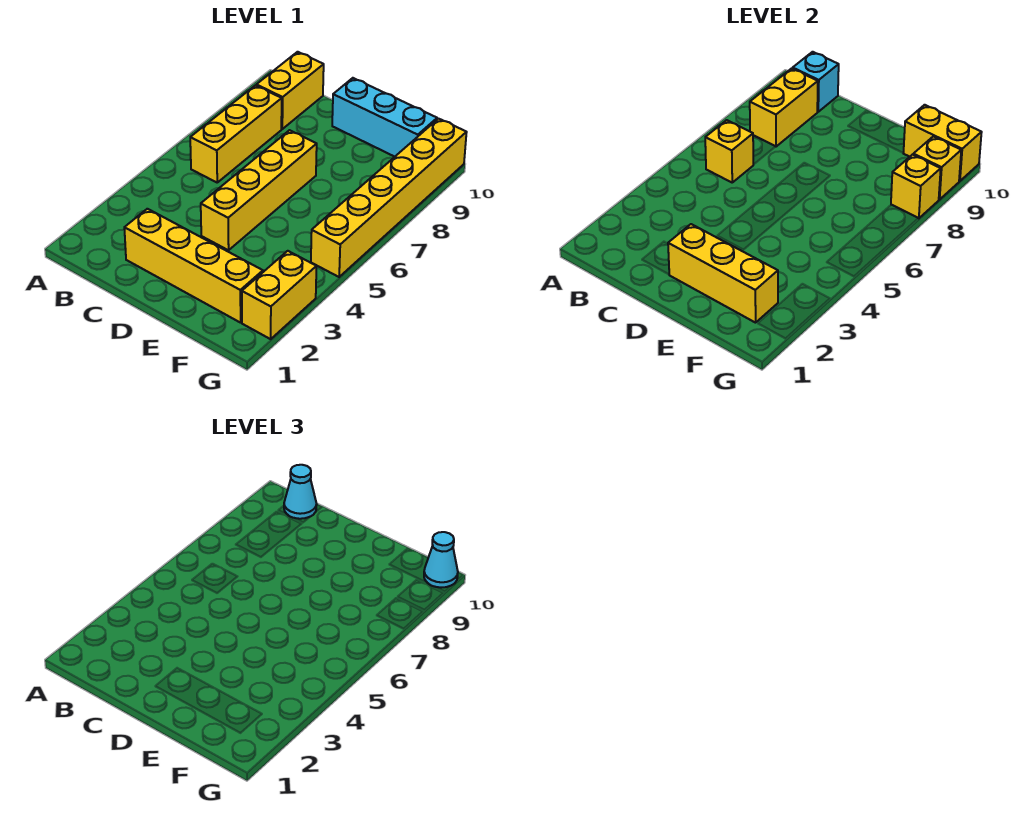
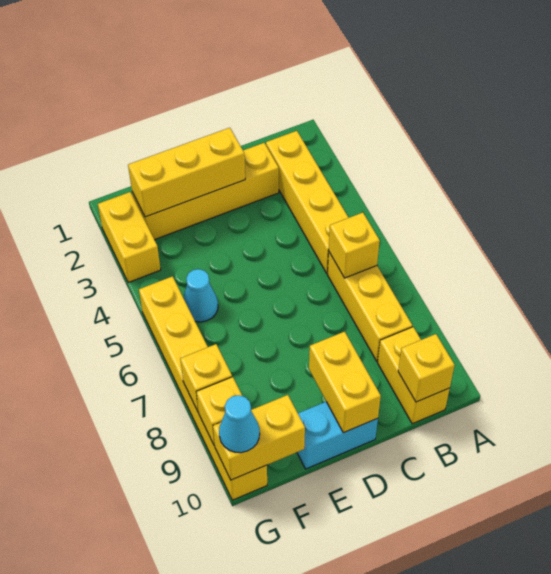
yellow 1x2 brick [750,68,818,147] -> yellow 1x2 brick moved to [309,332,381,433]
cyan 1x1 brick [793,52,839,112] -> yellow 1x1 brick [398,334,455,402]
cyan 1x1 cone [284,465,317,519] -> cyan 1x1 cone moved to [183,269,218,322]
yellow 1x4 brick [201,130,317,250] -> yellow 1x4 brick moved to [266,131,349,273]
cyan 1x3 brick [332,78,437,157] -> cyan 1x2 brick [297,402,378,469]

